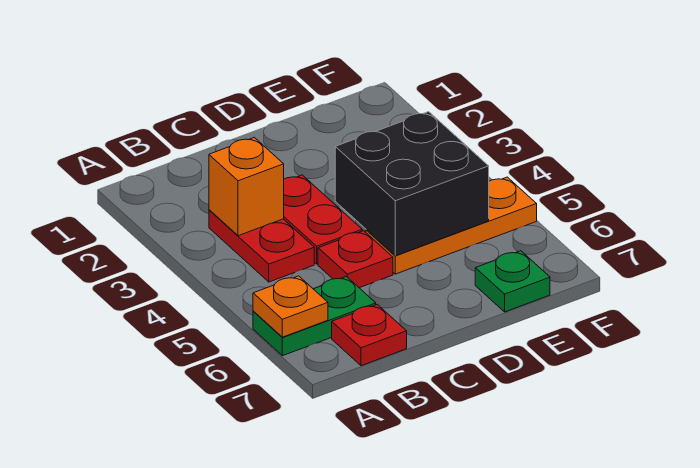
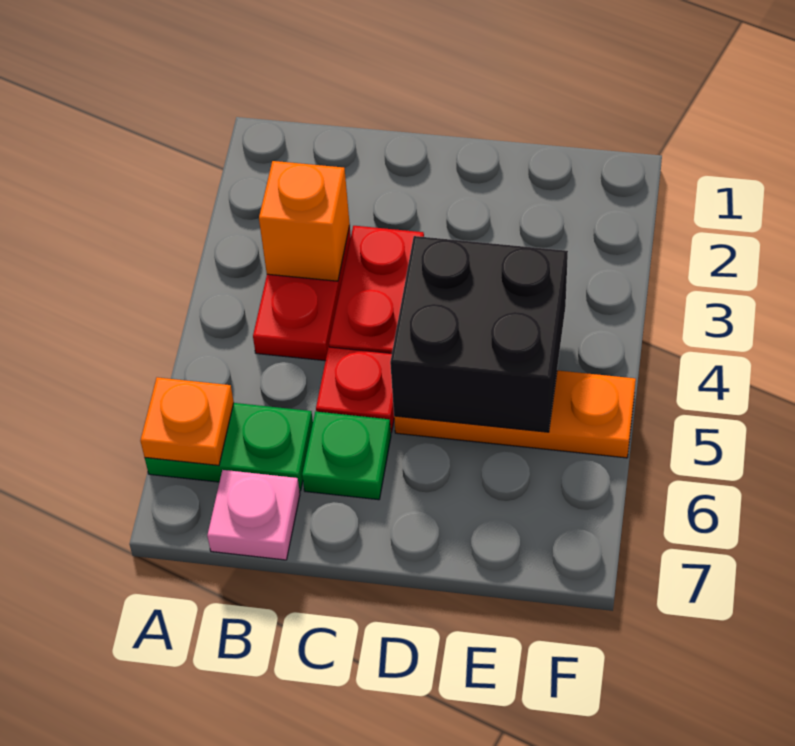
red 1x1 plate [332,304,407,366] -> pink 1x1 plate [207,470,300,560]
green 1x1 plate [475,251,550,312] -> green 1x1 plate moved to [302,411,391,500]

